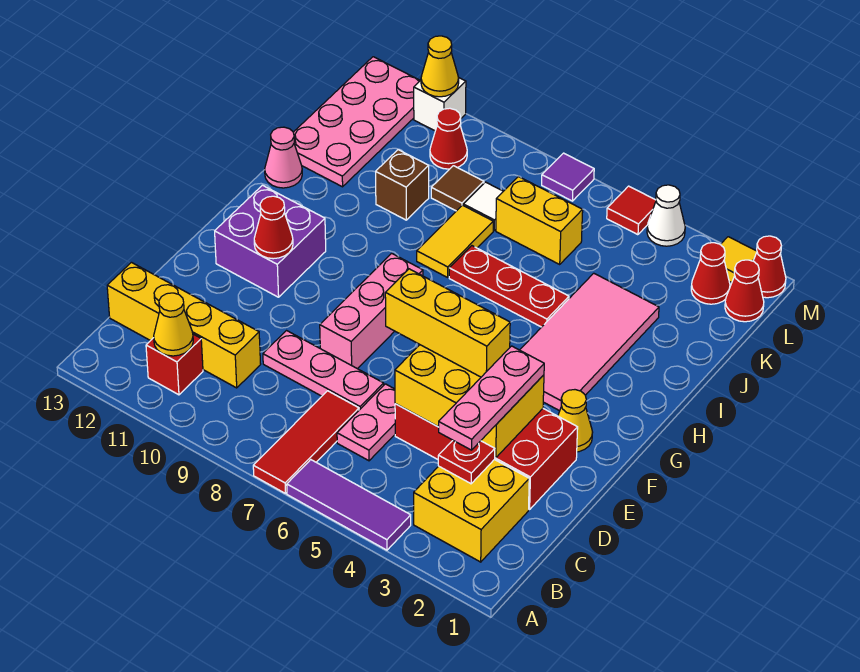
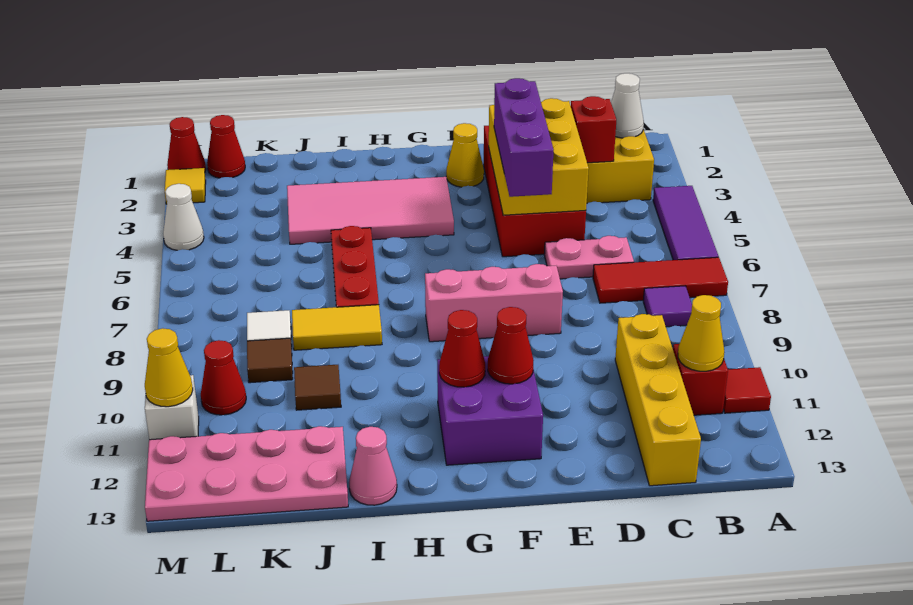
none -> white 1x1 cone [611,73,644,138]
red 1x1 plate [438,441,495,484] -> red 1x1 brick [571,96,616,163]
pink 1x3 plate [439,346,544,450] -> none
pink 1x3 plate [263,331,384,410] -> none
yellow 1x3 brick [385,269,510,377] -> purple 1x3 brick [494,78,553,197]
brown 1x1 brick [376,150,429,220] -> brown 1x1 tile [294,365,341,410]
yellow 1x2 brick [496,177,583,264] -> none
red 1x1 cone [691,243,730,304] -> red 1x1 cone moved to [439,310,485,387]
red 1x1 tile [607,186,656,235] -> red 1x1 tile moved to [723,367,771,413]
purple 1x1 tile [542,153,594,201] -> purple 1x1 tile moved to [643,286,692,327]

